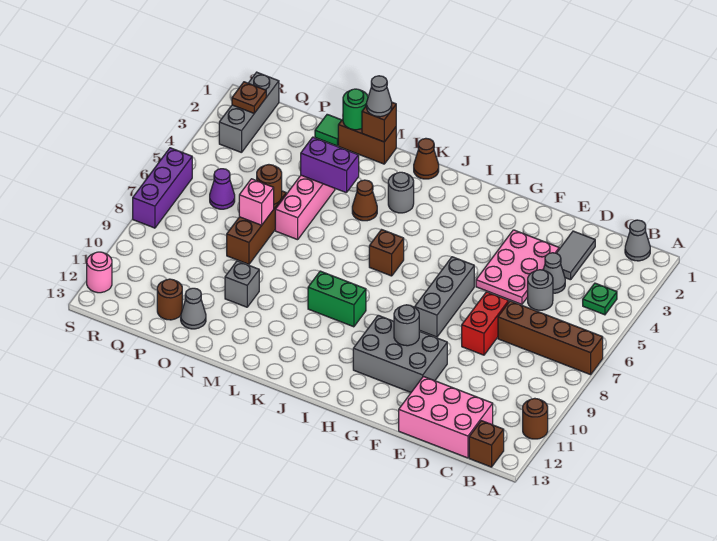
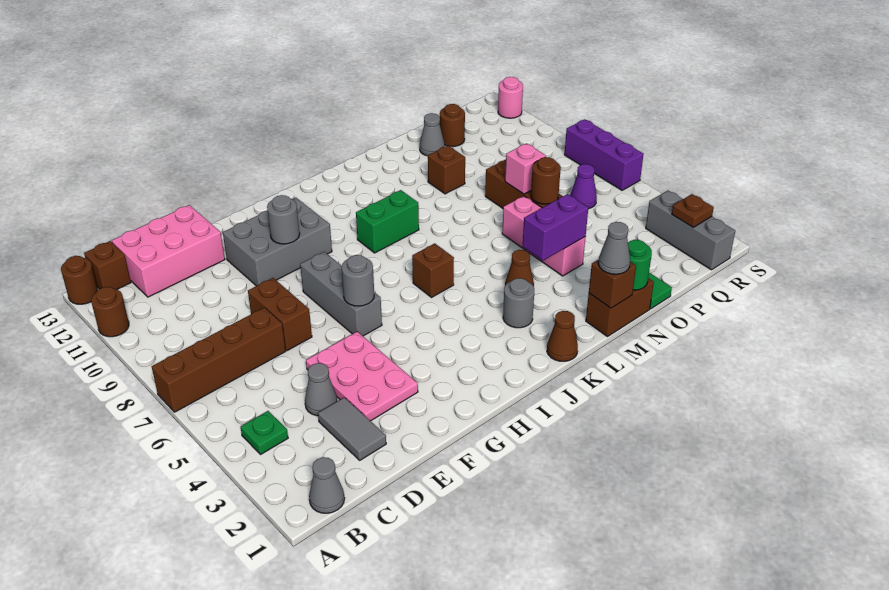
none -> brown 1x1 round brick [61,256,98,304]
grey 1x1 round brick [528,270,553,310] -> grey 1x1 round brick moved to [342,255,374,306]
red 1x2 brick [462,292,509,355] -> brown 1x2 brick [248,278,312,351]
grey 1x1 brick [225,261,259,307] -> brown 1x1 brick [428,146,465,194]

